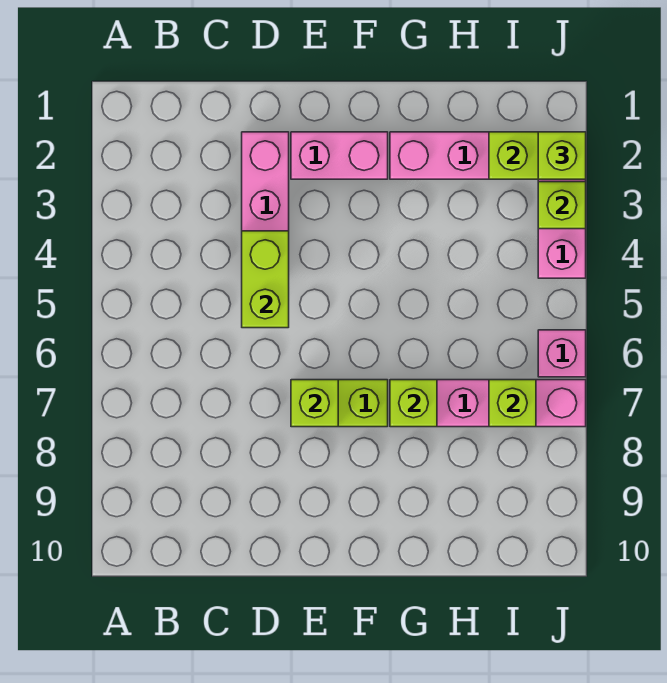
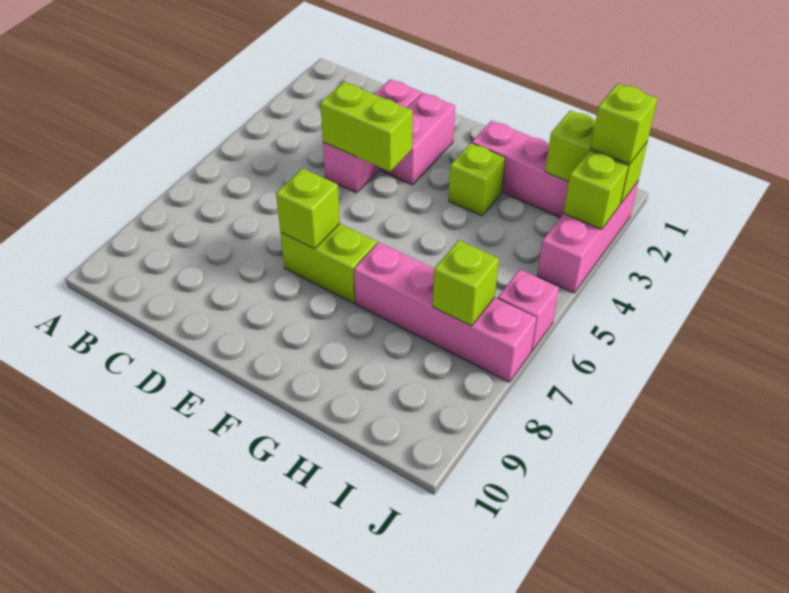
lime 1x2 brick [242,231,289,328] -> lime 1x2 brick turned to [320,82,413,171]
pink 1x2 brick [291,132,388,179] -> pink 1x2 brick turned to [381,93,455,185]
lime 1x1 brick [390,380,437,427] -> lime 1x1 brick moved to [449,143,505,216]

